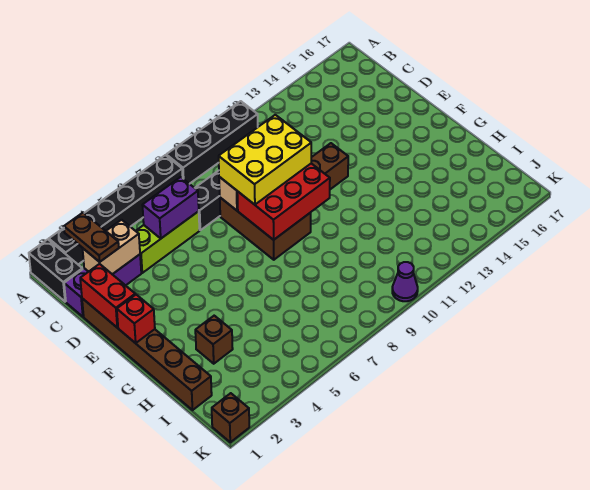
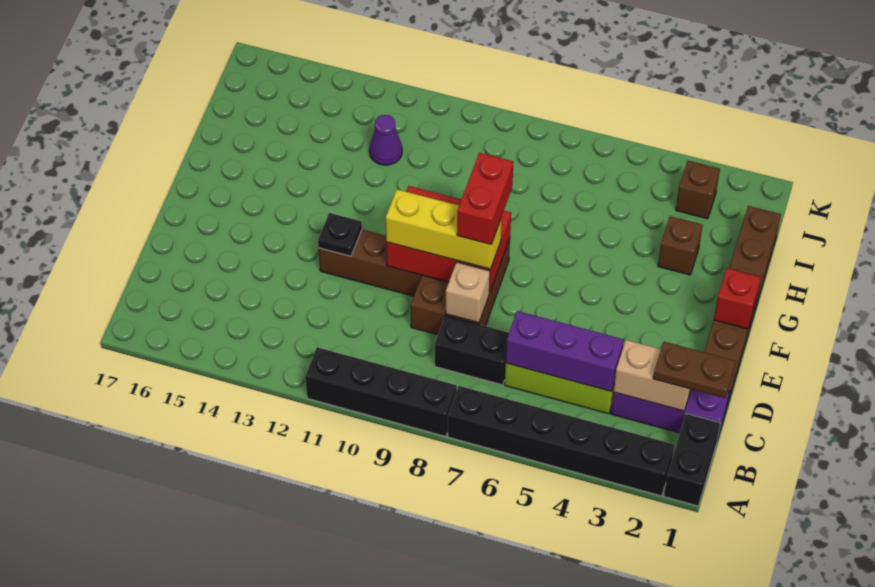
brown 1x2 plate [64,213,119,262] -> brown 1x2 plate turned to [653,342,736,398]
purple 1x2 brick [142,177,199,238] -> purple 1x3 brick [506,311,624,391]
red 1x2 brick [80,264,135,328] -> red 1x2 brick moved to [457,153,514,244]
yellow 2x3 brick [219,115,311,205] -> yellow 1x3 brick [386,189,502,269]
none -> black 1x1 plate [318,213,362,256]
brown 1x1 brick [212,393,249,442] -> brown 1x1 brick moved to [676,161,720,219]
purple 1x1 cone [392,262,418,301] -> purple 1x1 cone moved to [369,115,402,165]

